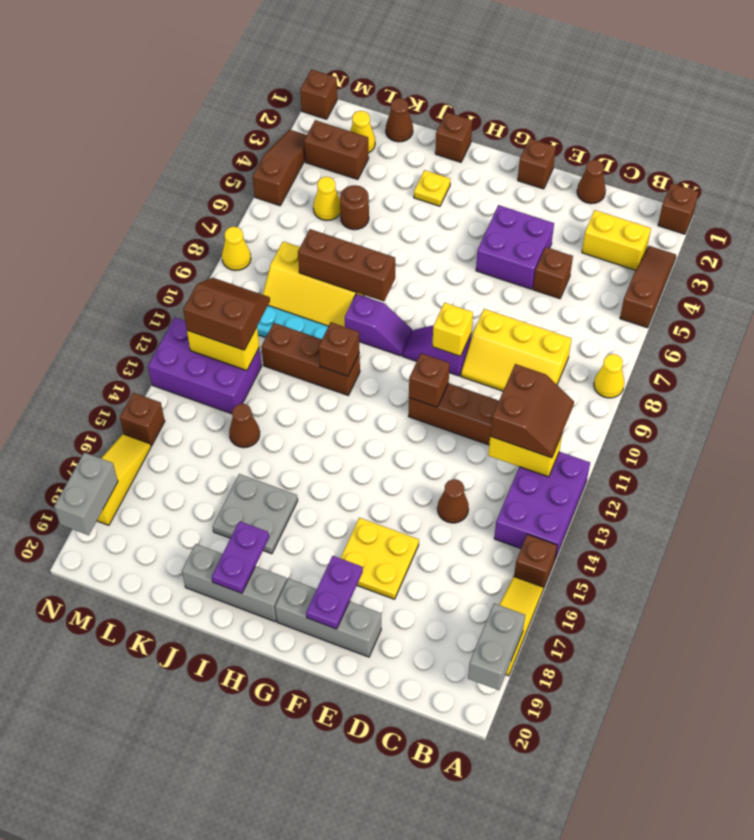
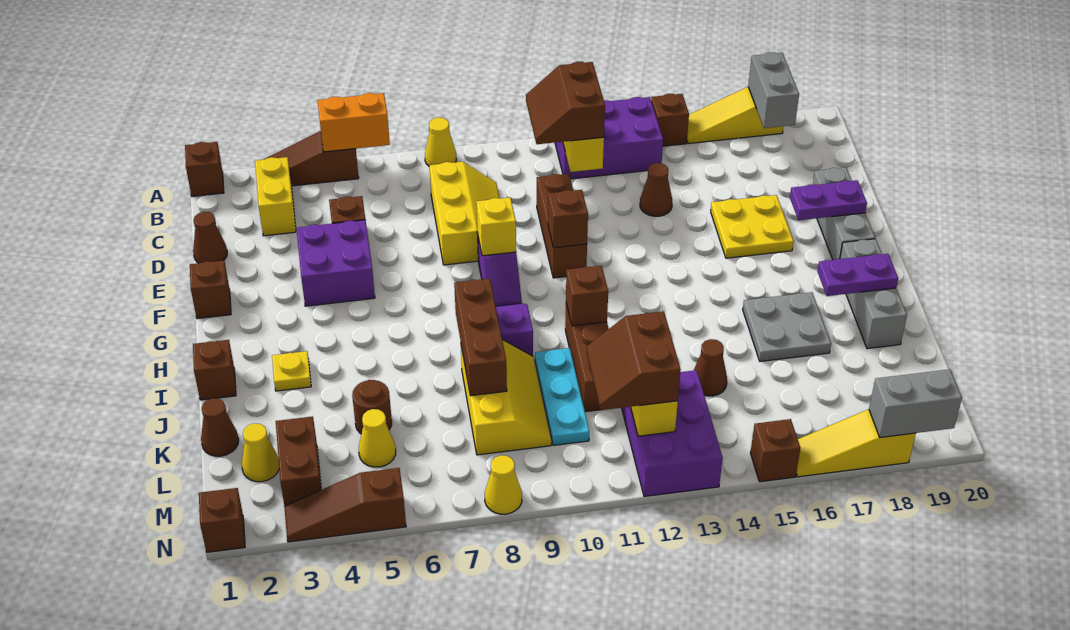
none -> orange 1x2 brick [317,93,390,152]
grey 1x2 brick [468,603,525,690] -> grey 1x2 brick turned to [748,52,799,128]
brown 2x2 slope [490,364,574,458] -> brown 2x2 slope turned to [526,62,605,144]

